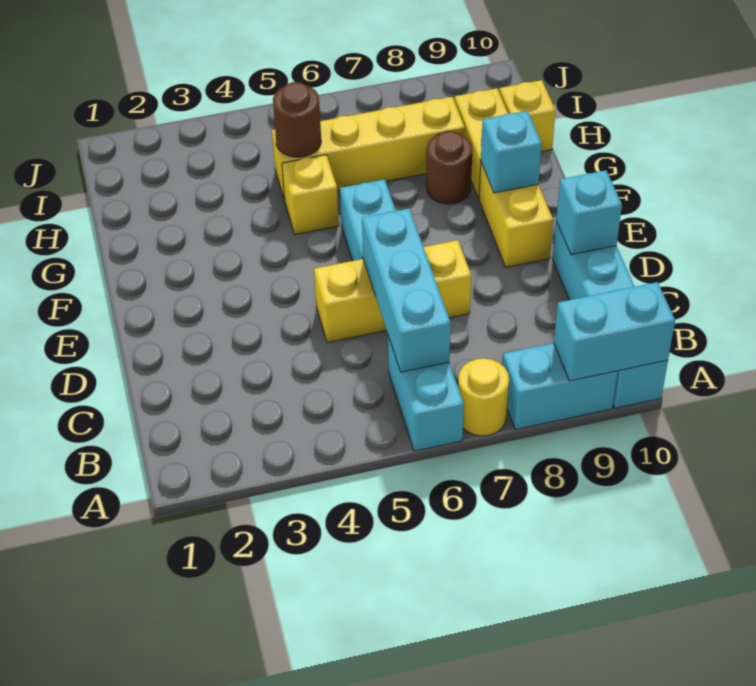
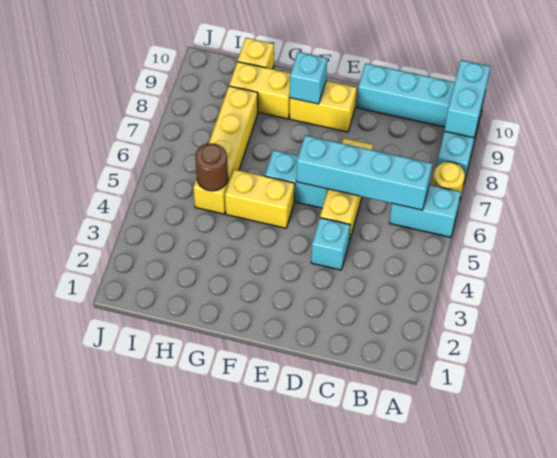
cyan 1x3 brick [362,209,450,372] -> cyan 1x4 brick [296,135,432,210]
cyan 1x1 brick [556,170,622,255] -> cyan 1x1 brick moved to [311,218,350,270]
yellow 1x1 brick [282,155,339,234] -> yellow 1x2 brick [225,169,295,228]
brown 1x1 round brick [426,131,472,204] -> none

